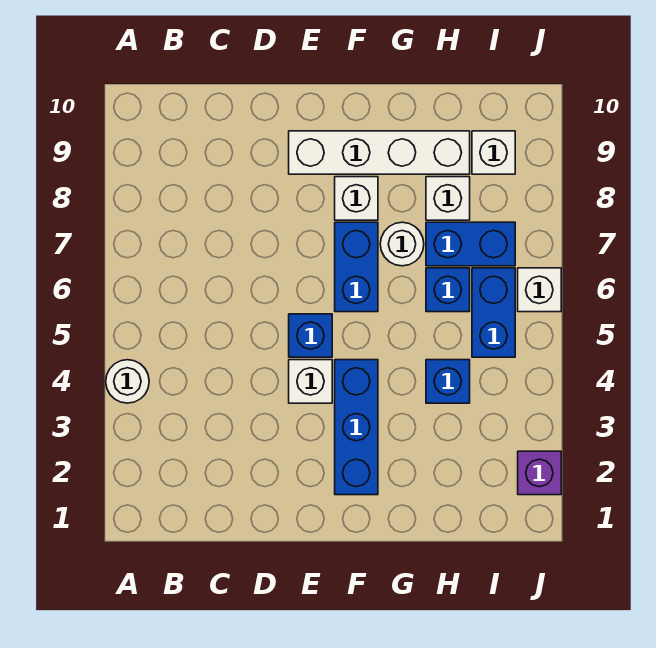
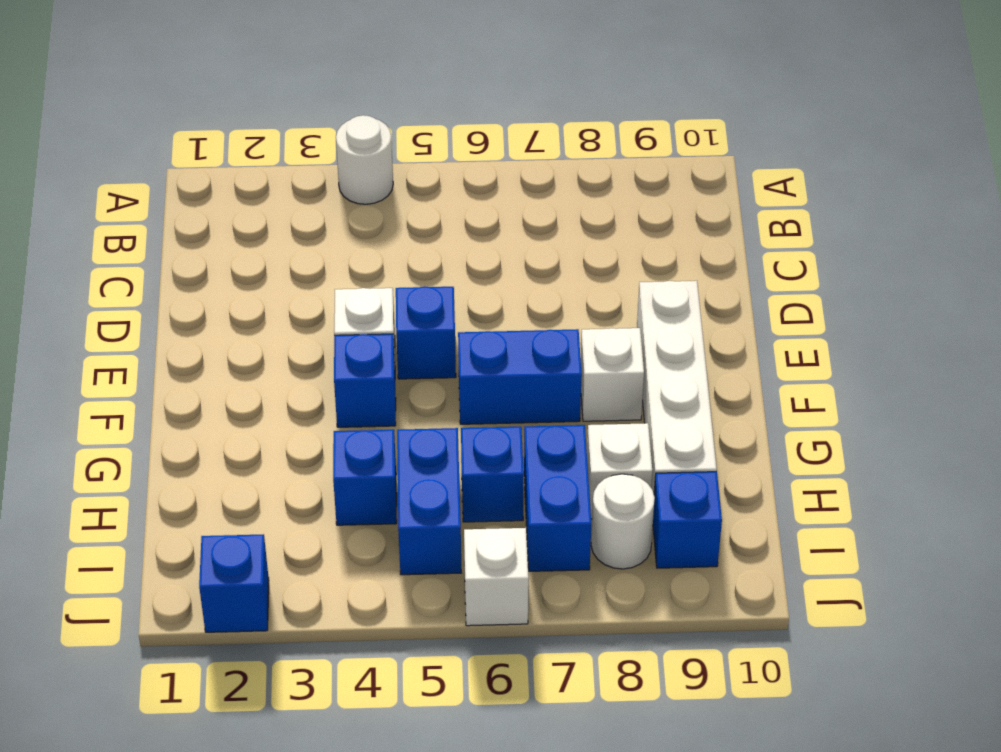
blue 1x3 brick [335,360,378,495] -> blue 1x1 brick [334,334,396,427]
white 1x1 round brick [380,222,424,266] -> white 1x1 round brick moved to [591,474,655,569]
blue 1x2 brick [472,268,515,357] -> blue 1x2 brick turned to [397,428,461,575]
white 1x1 brick [472,131,515,174] -> blue 1x1 brick [653,472,722,568]
purple 1x1 brick [518,451,561,495] -> blue 1x1 brick [199,534,269,632]

